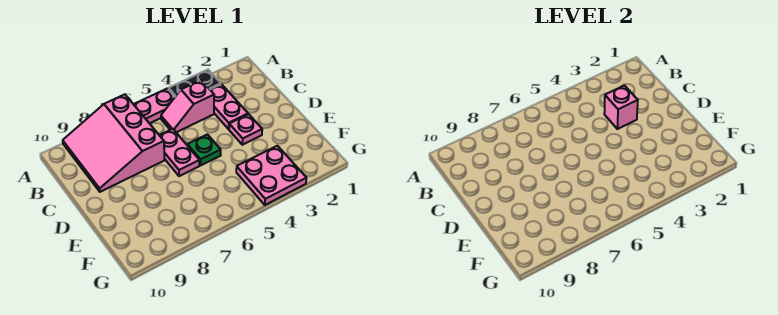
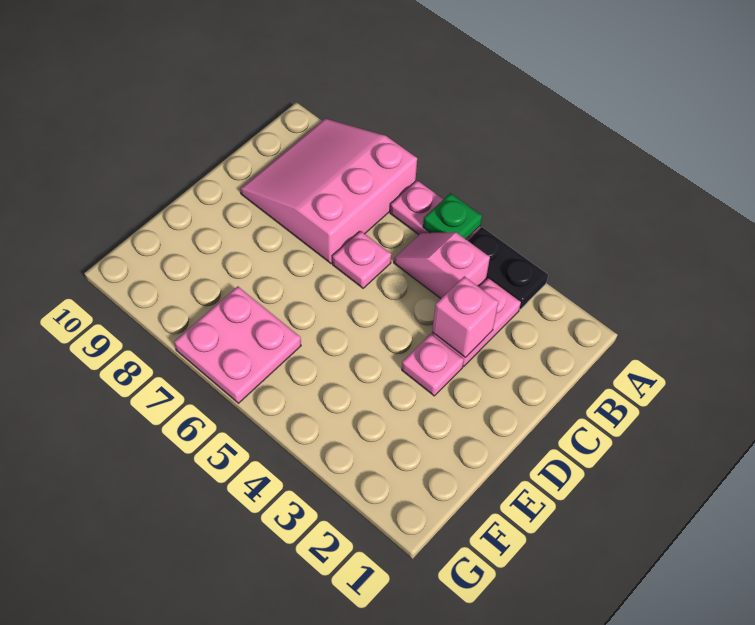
pink 1x2 plate [159,129,199,176] -> pink 1x1 plate [333,231,391,288]
green 1x1 plate [187,134,221,166] -> green 1x1 plate moved to [423,193,482,239]
pink 2x2 plate [236,146,306,205] -> pink 2x2 plate moved to [174,286,301,403]

